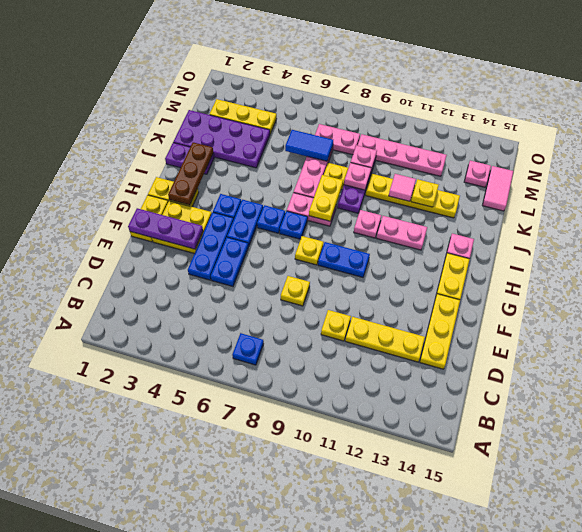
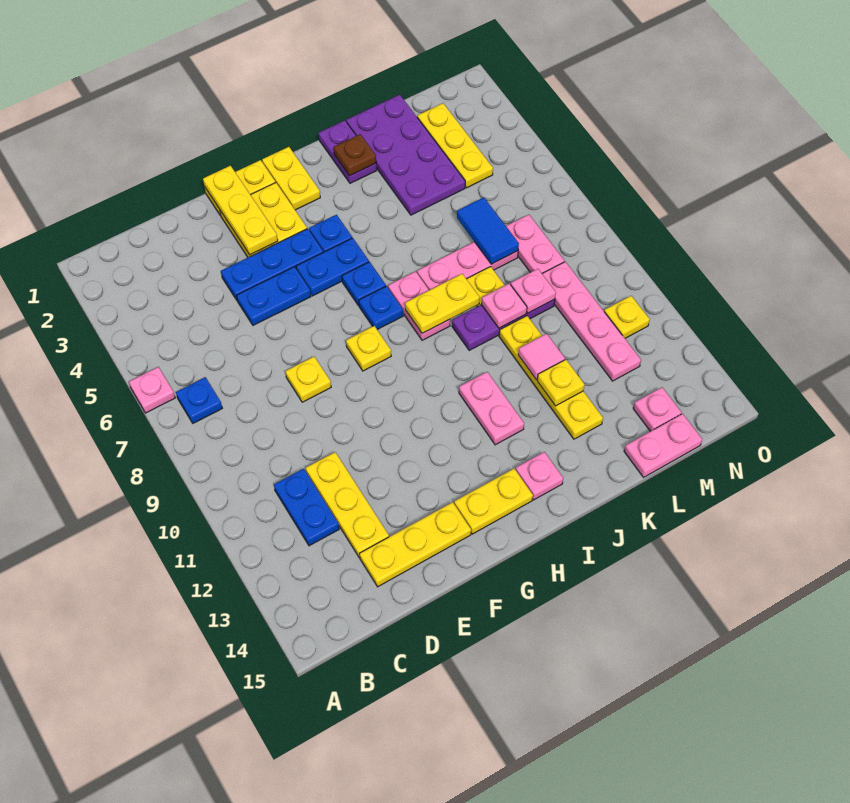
yellow 1x1 plate [321,310,351,341] -> yellow 1x1 plate moved to [604,296,650,338]
purple 1x3 plate [128,208,203,249] -> yellow 1x3 plate [203,166,278,255]
blue 1x2 plate [318,242,370,277] -> blue 1x2 plate moved to [274,469,339,546]
brown 1x3 plate [168,142,213,205] -> brown 1x1 plate [334,134,376,176]
pink 1x1 plate [354,210,381,238] -> pink 1x1 plate moved to [129,367,175,413]
pink 1x2 tile [482,166,513,211] -> pink 1x2 plate [624,414,702,477]

